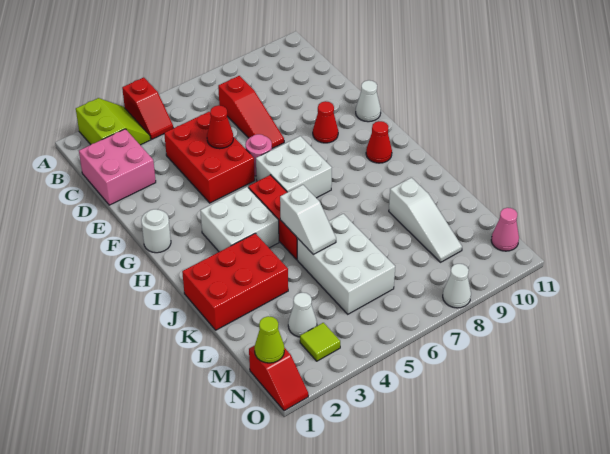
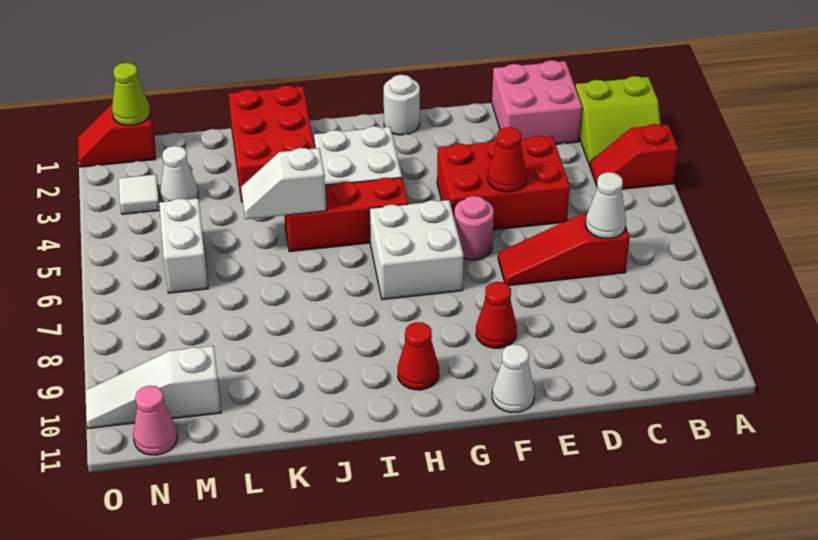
white 2x3 brick [297,214,395,314] -> white 1x2 brick [159,198,208,293]
white 1x3 slope [389,178,462,262] -> white 1x3 slope moved to [85,346,221,428]
lime 1x1 tile [300,323,340,361] -> white 1x1 tile [119,174,160,214]
white 1x1 cone [443,264,471,308] -> white 1x1 cone moved to [586,172,626,238]

